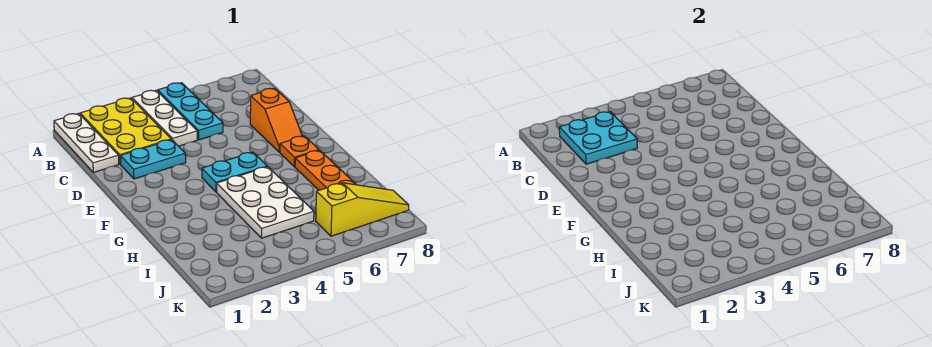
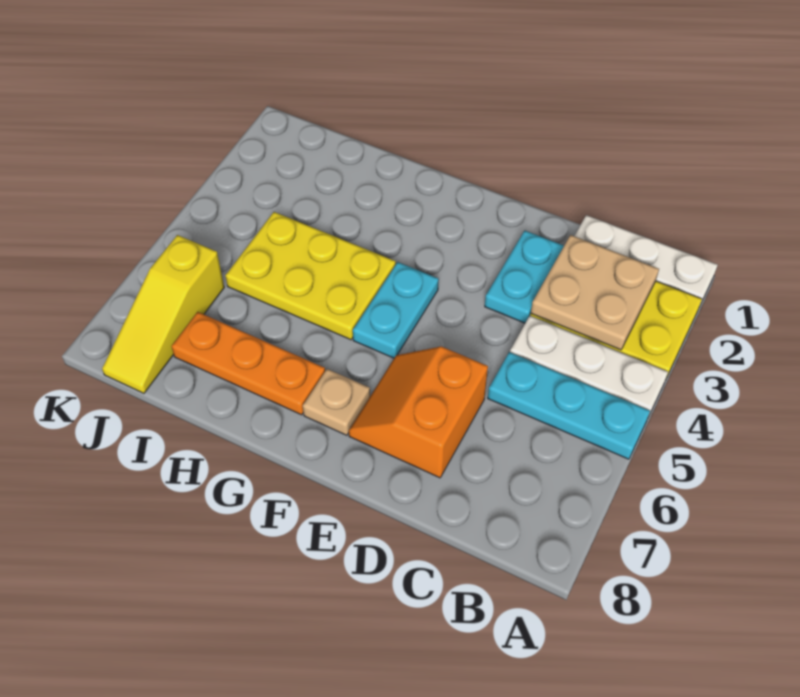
cyan 2x2 plate [559,112,637,164] -> tan 2x2 plate [531,235,659,350]
orange 1x2 slope [250,88,302,152] -> orange 2x2 slope [349,346,488,478]
orange 1x1 plate [280,136,319,167] -> tan 1x1 plate [303,369,370,435]
white 2x3 plate [217,167,314,238] -> yellow 2x3 plate [225,212,396,340]

